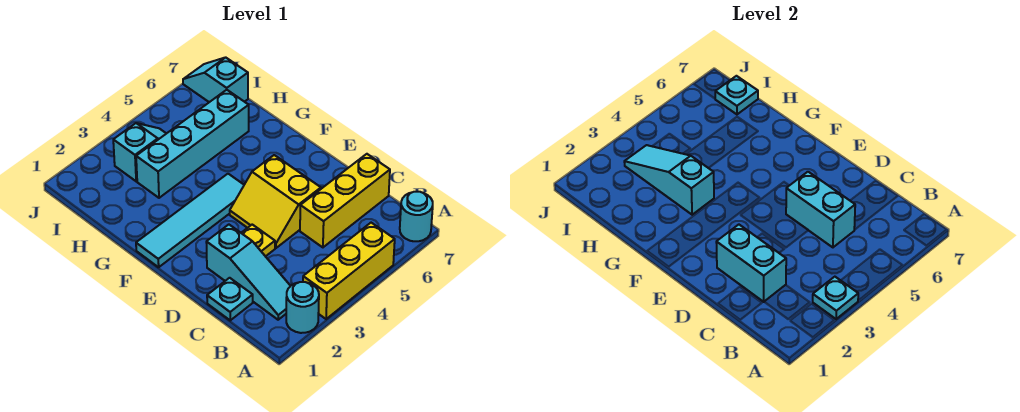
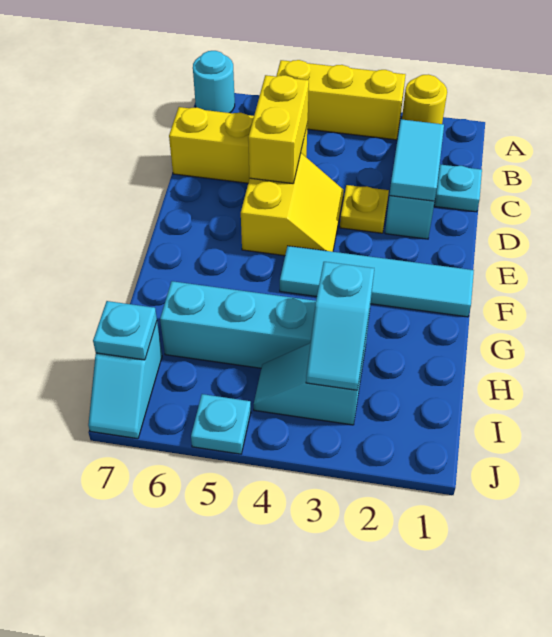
cyan 1x1 round brick [286,282,319,333] -> yellow 1x1 round brick [402,74,447,124]
cyan 1x1 plate [813,277,858,319] -> cyan 1x1 plate moved to [191,394,251,454]
cyan 1x2 brick [716,225,786,302] -> cyan 1x2 tile [390,119,444,201]
cyan 1x2 brick [786,172,855,247] -> yellow 1x2 brick [248,75,309,184]
cyan 1x3 slope [624,145,714,215] -> cyan 1x2 slope [306,262,374,390]

